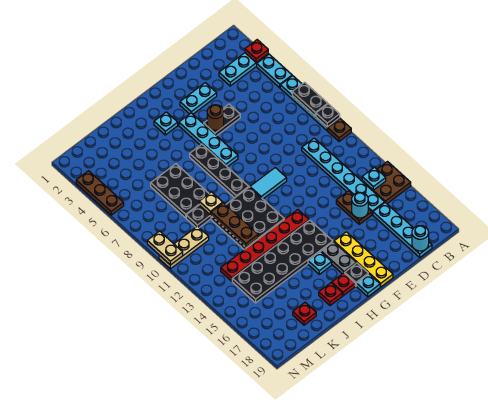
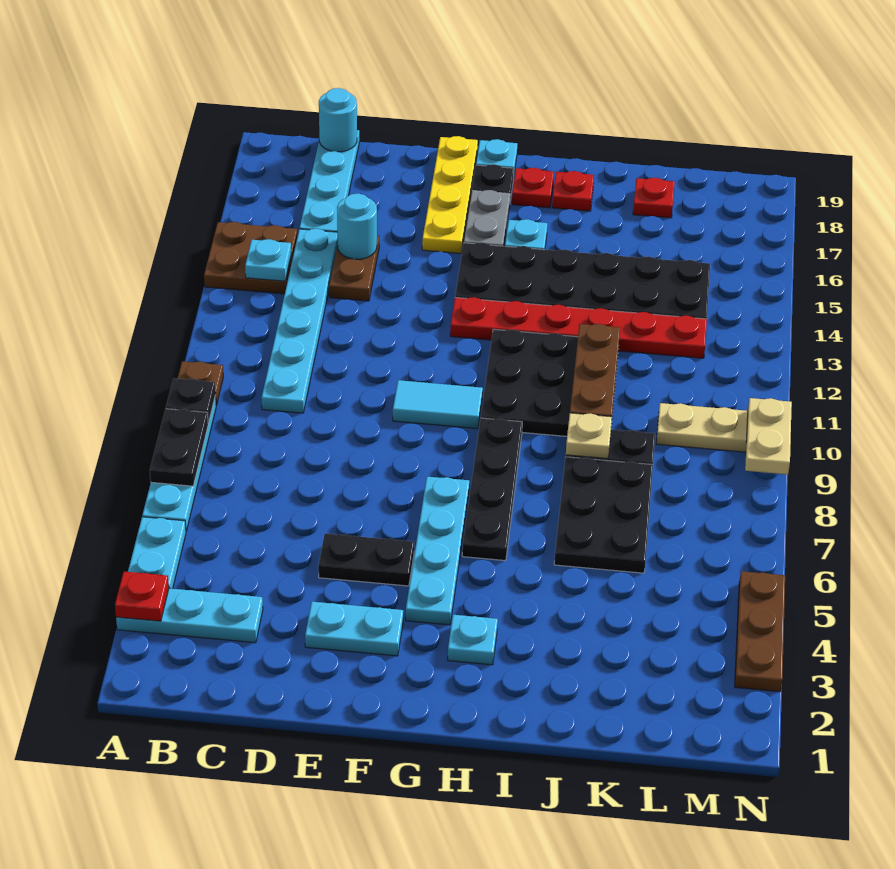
brown 1x1 round brick [207,105,224,130] -> none

